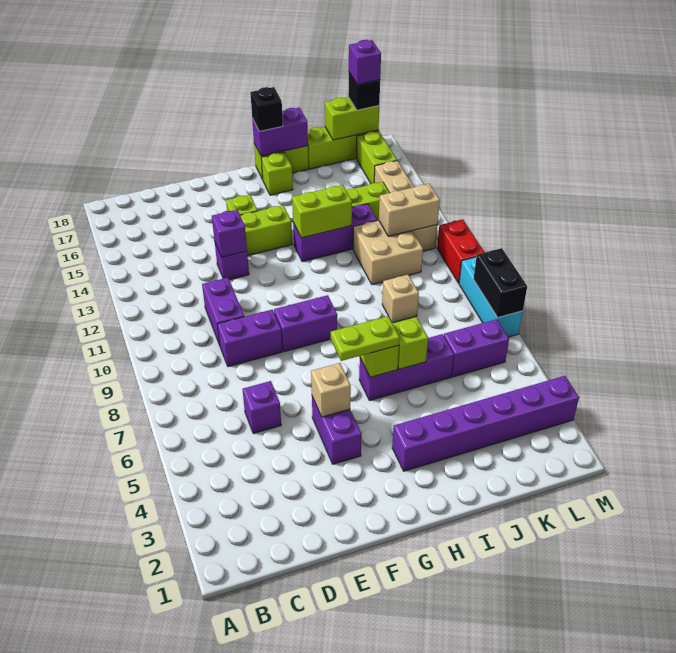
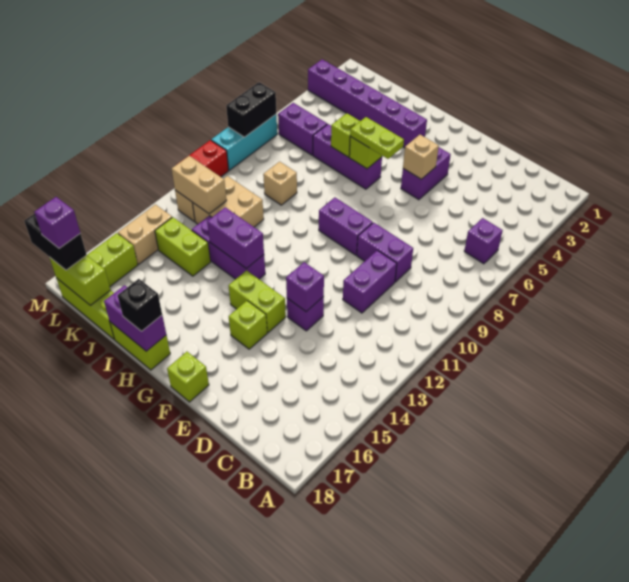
purple 1x1 brick [243,381,281,434] -> purple 1x1 brick moved to [464,218,503,264]
lime 1x2 brick [292,185,352,238] -> purple 1x2 brick [207,207,264,269]
lime 1x1 brick [261,152,293,195] -> lime 1x1 brick moved to [167,352,209,402]
black 1x1 brick [348,73,380,110] -> black 1x2 brick [24,214,87,270]

